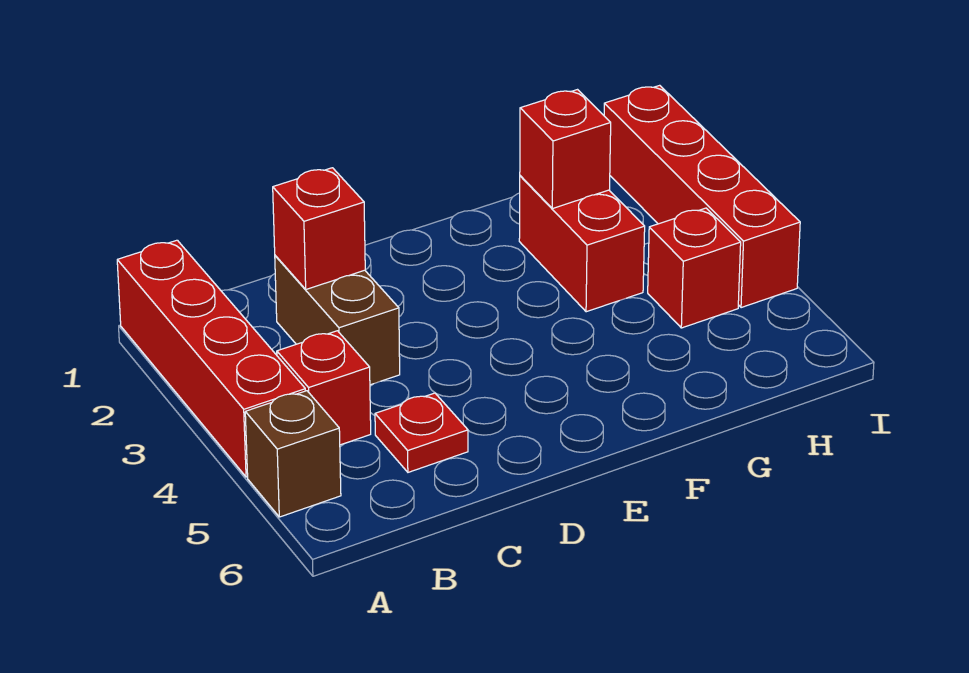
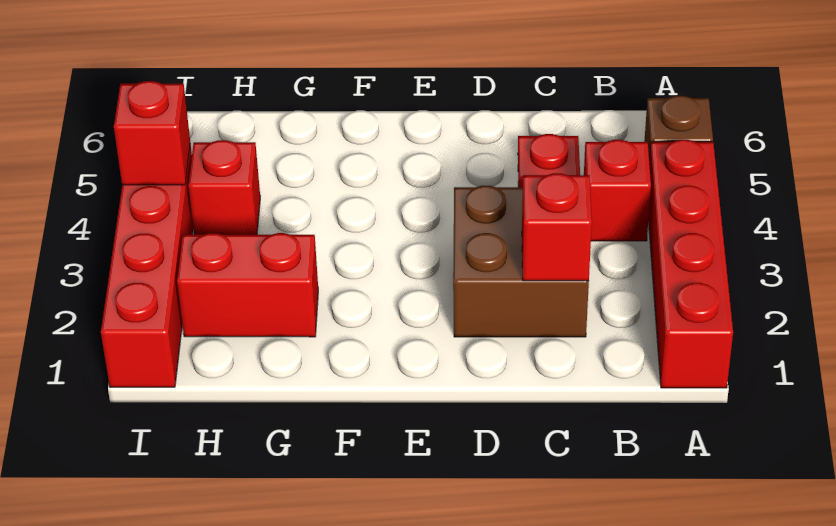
brown 1x2 brick [275,256,400,385] -> brown 2x2 brick [453,186,589,337]
red 1x2 brick [519,176,645,312] -> red 1x2 brick turned to [177,233,318,337]
red 1x1 brick [520,90,611,208] -> red 1x1 brick moved to [114,81,190,185]

